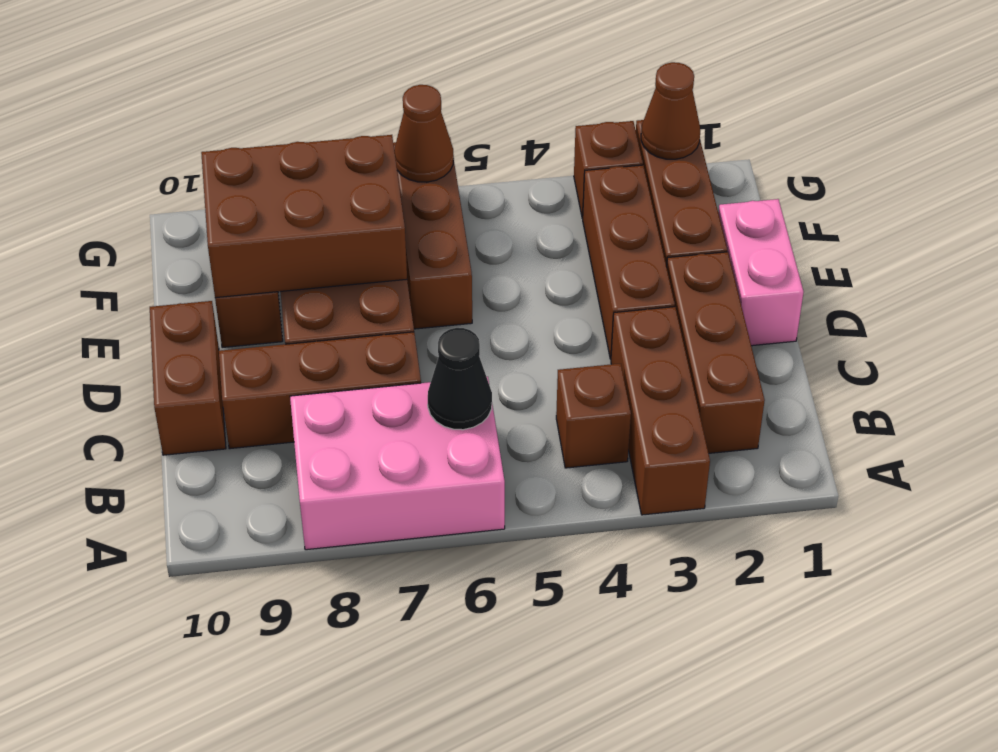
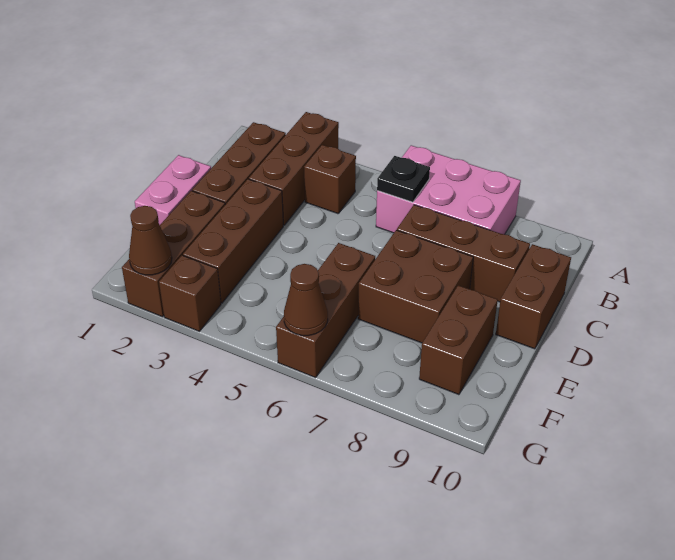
black 1x1 cone [428,328,492,430] -> black 1x1 plate [377,156,430,202]
brown 2x3 brick [201,135,407,298] -> none

